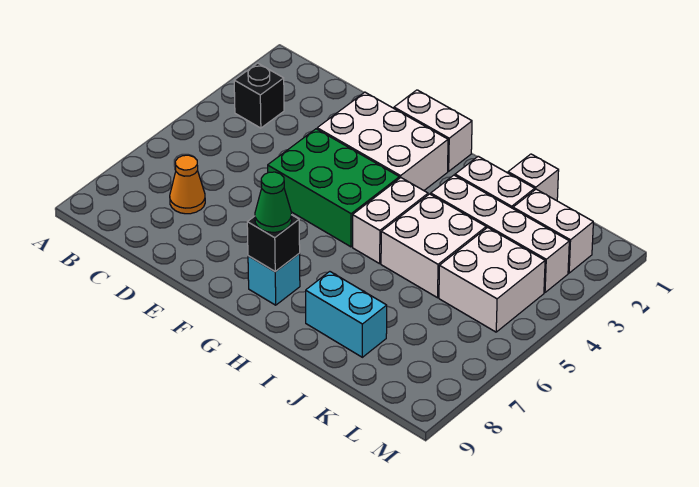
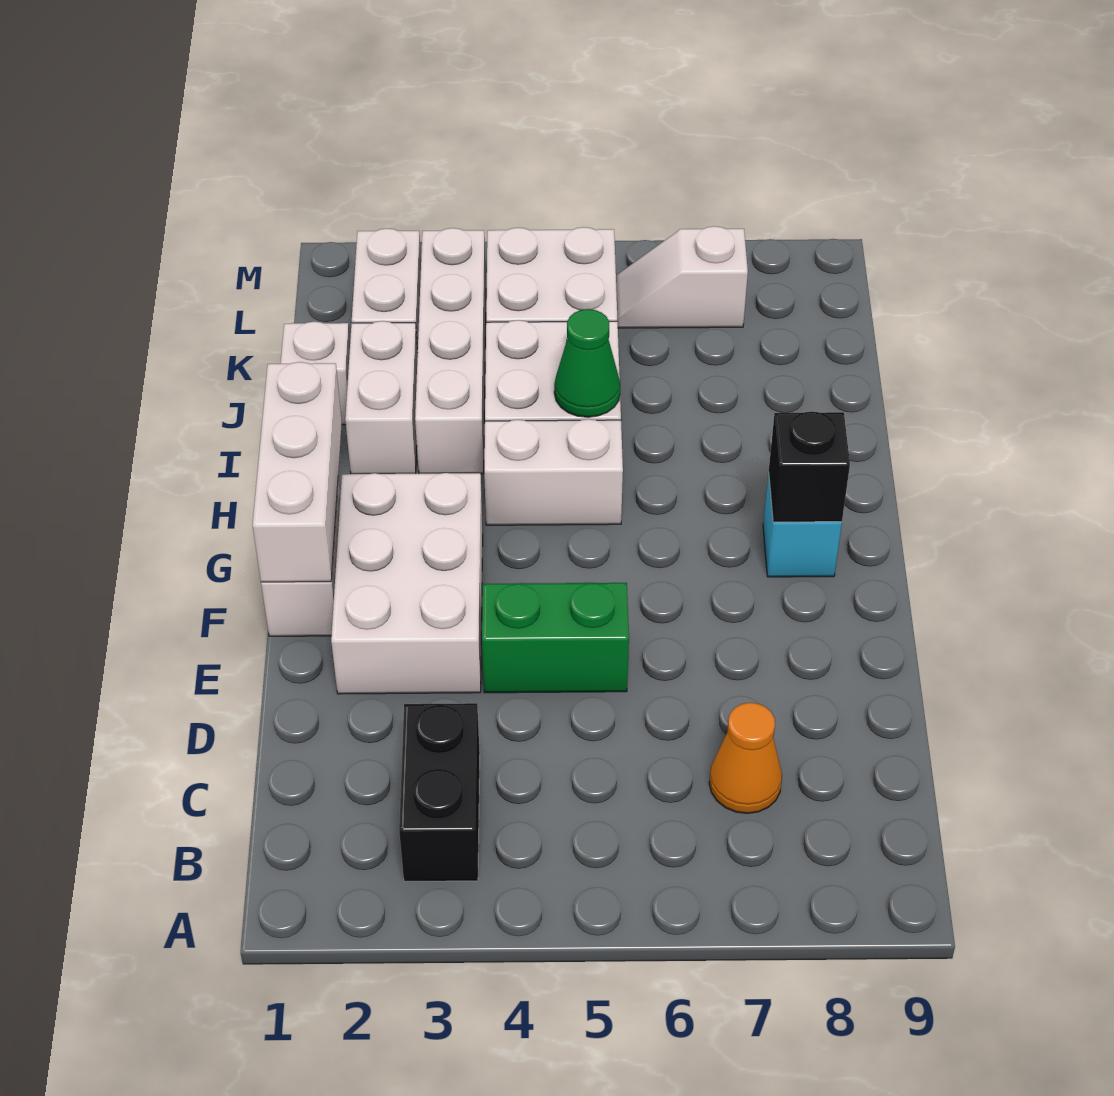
black 1x1 brick [234,63,284,128] -> black 1x2 brick [399,703,480,882]
green 2x3 brick [268,129,399,247] -> green 1x2 brick [482,583,629,693]
none -> white 1x3 brick [252,362,342,582]
green 1x1 cone [255,172,292,232] -> green 1x1 cone moved to [554,309,620,417]
cyan 1x2 brick [306,272,387,357] -> none
none -> white 1x2 slope [616,226,748,328]

